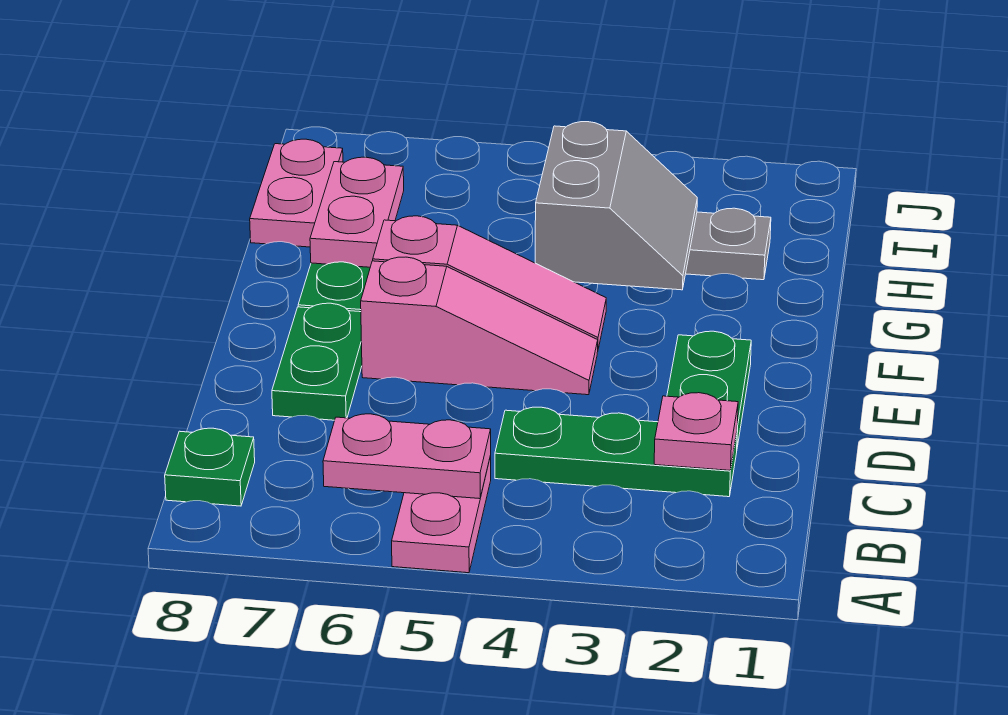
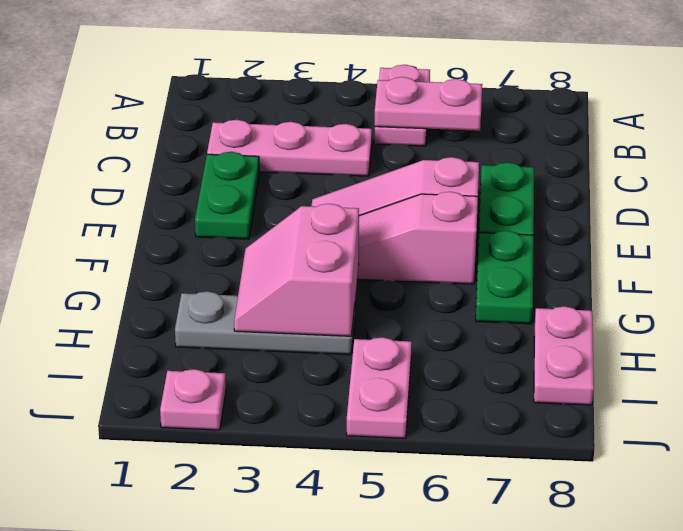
green 1x1 plate [165,428,255,506] -> none
green 1x3 plate [495,407,737,497] -> pink 1x3 plate [207,120,372,176]
pink 1x1 plate [654,393,738,470] -> pink 1x1 plate moved to [160,369,226,430]
grey 2x2 slope [535,122,697,290] -> pink 2x2 slope [234,204,359,336]
pink 1x2 plate [310,157,404,267] -> pink 1x2 plate moved to [347,337,412,438]

